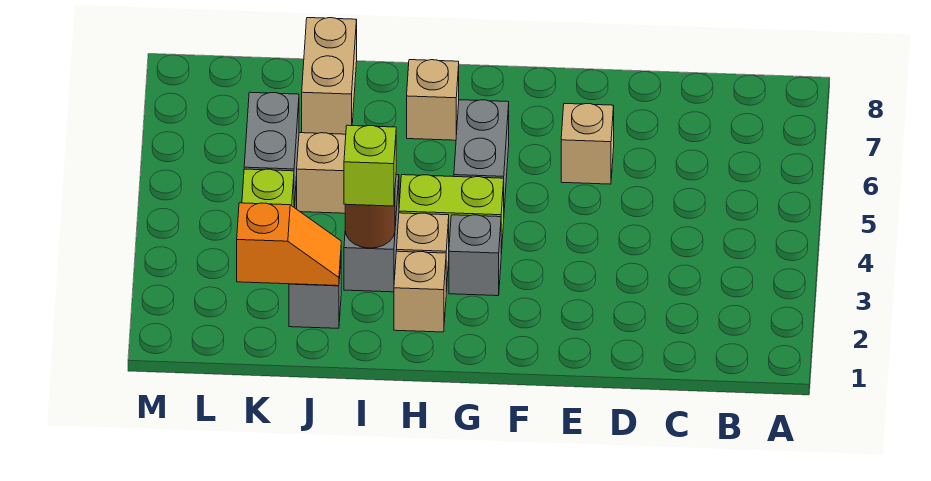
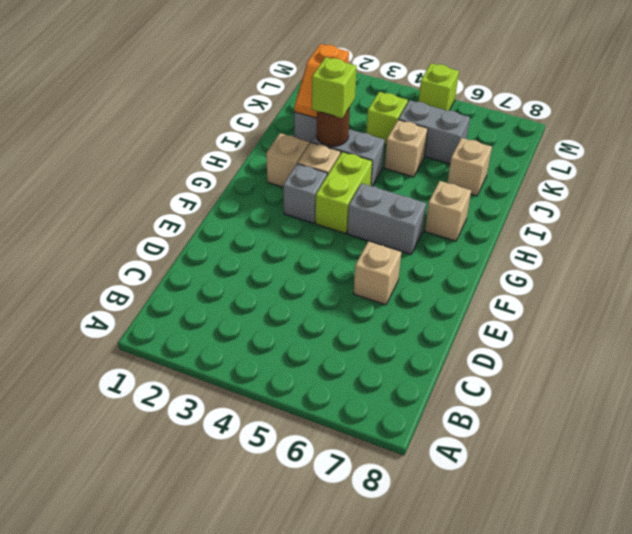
tan 1x2 brick [302,18,357,134] -> tan 1x1 brick [447,138,492,196]
none -> lime 1x1 brick [418,63,459,111]

